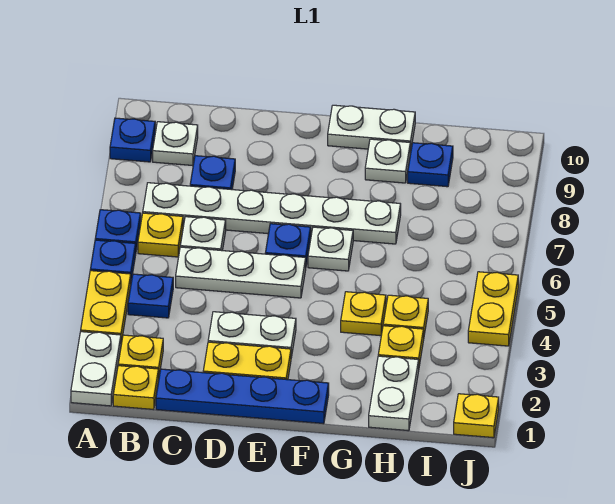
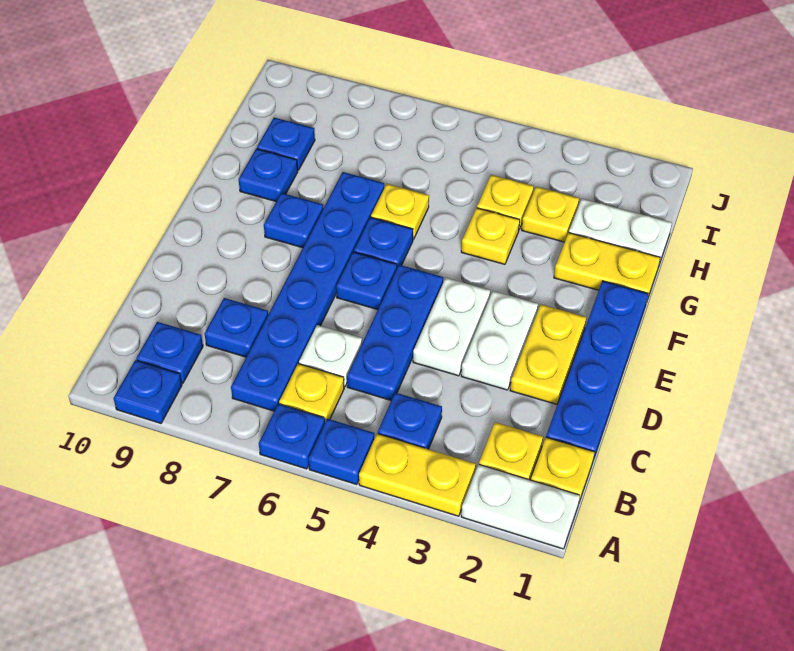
white 1x6 plate [143,183,401,244] -> blue 1x6 plate [231,172,384,411]
white 1x1 plate [153,122,198,166] -> blue 1x1 plate [136,322,203,383]
white 1x3 plate [176,247,306,298] -> blue 1x3 plate [347,265,443,400]
white 1x1 plate [308,227,353,271] -> blue 1x1 plate [354,217,413,268]
none -> blue 1x1 plate [264,193,323,248]
white 1x2 plate [328,105,415,152] -> white 1x2 plate moved to [413,278,490,376]
white 1x1 plate [365,139,410,183] -> blue 1x1 plate [239,149,298,201]
yellow 1x1 plate [454,394,499,438] -> yellow 1x1 plate moved to [371,184,429,239]
yellow 1x2 plate [468,272,518,346] -> yellow 1x2 plate moved to [554,233,660,303]

